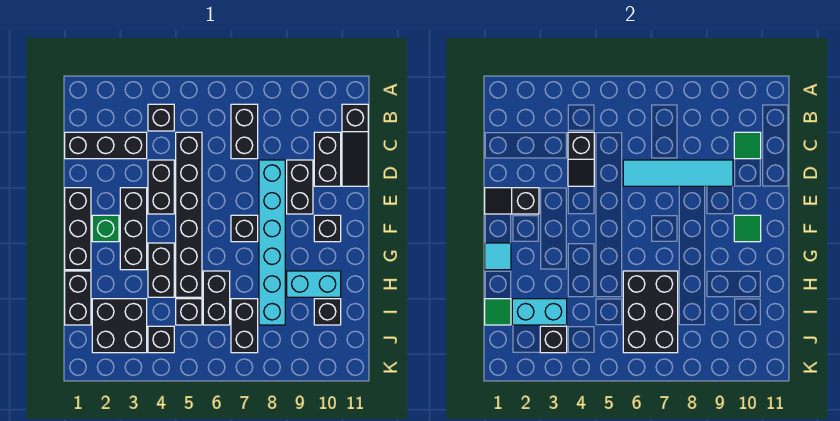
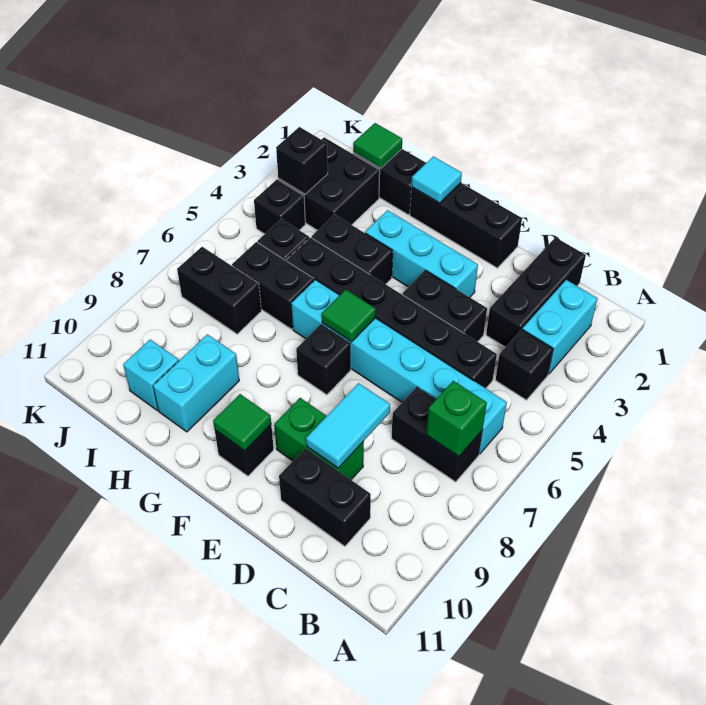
black 1x3 slope [342,104,368,186] -> none
black 1x2 slope [568,132,594,186] -> none
green 1x1 tile [734,132,761,159] -> green 1x1 tile moved to [322,290,376,342]
cyan 1x4 tile [623,160,733,186] -> cyan 1x2 tile [306,383,390,468]
cyan 1x6 brick [259,160,285,325] -> cyan 1x6 brick moved to [291,280,507,454]
black 1x2 brick [287,160,313,214] -> green 1x2 brick [274,398,364,480]
black 1x2 slope [485,188,539,214] -> none
black 1x3 brick [120,188,147,270] -> cyan 1x3 brick [365,210,478,297]
green 1x1 brick [92,215,119,242] -> green 1x1 brick moved to [426,381,487,457]
black 2x3 brick [623,271,678,353] -> none
cyan 1x2 brick [512,299,567,325] -> cyan 1x2 brick moved to [522,280,598,374]
black 1x1 brick [314,299,341,325] -> cyan 1x1 brick [123,340,179,410]

